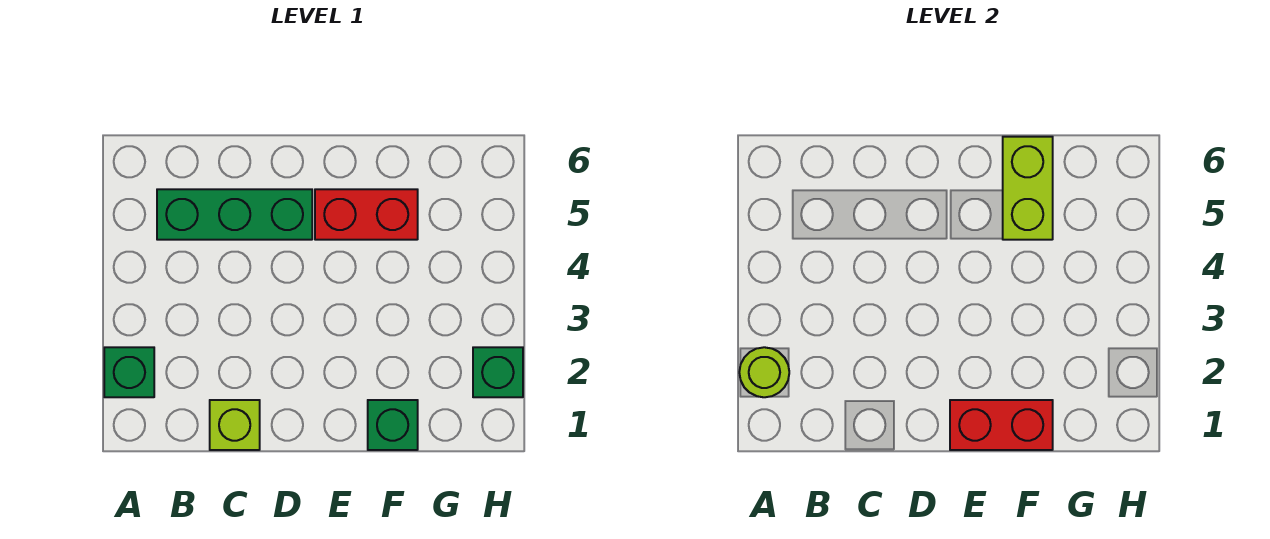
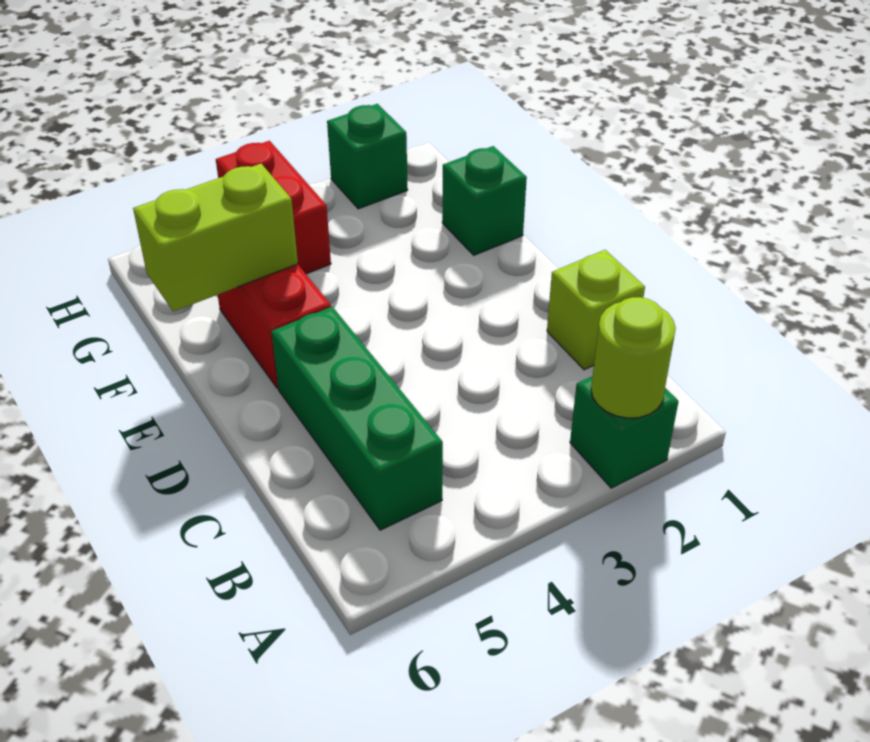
red 1x2 brick [950,400,1053,450] -> red 1x2 brick moved to [216,141,331,274]

